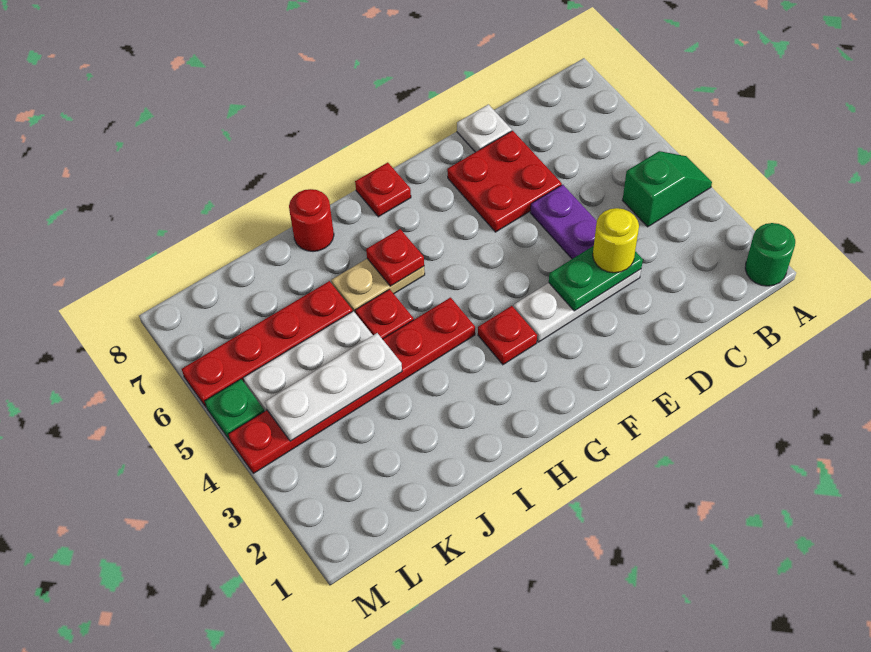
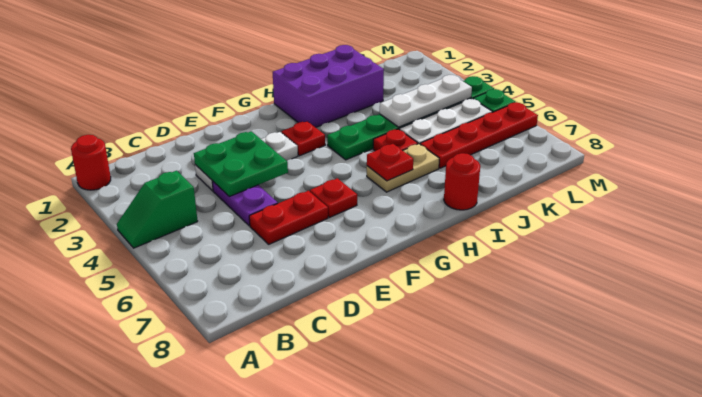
green 1x1 round brick [745,223,795,286] -> red 1x1 round brick [71,135,111,190]
green 1x2 plate [549,246,643,311] -> green 2x2 plate [194,131,288,196]
yellow 1x1 round brick [593,208,639,273] -> none
red 2x2 plate [447,131,562,232] -> red 1x2 plate [249,191,328,244]
white 1x1 plate [457,104,512,152] -> none
red 1x1 plate [355,163,411,217] -> red 1x1 plate moved to [310,178,357,217]
none -> purple 2x3 brick [273,45,384,127]
red 1x6 plate [228,298,475,473] -> green 1x6 plate [327,76,494,160]

